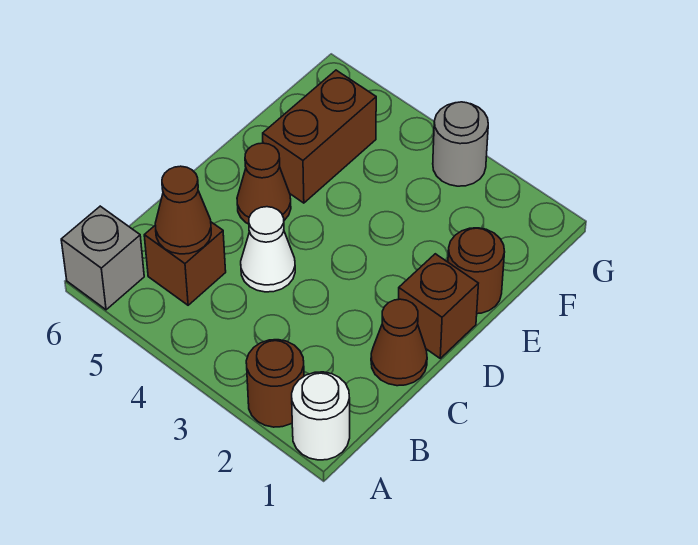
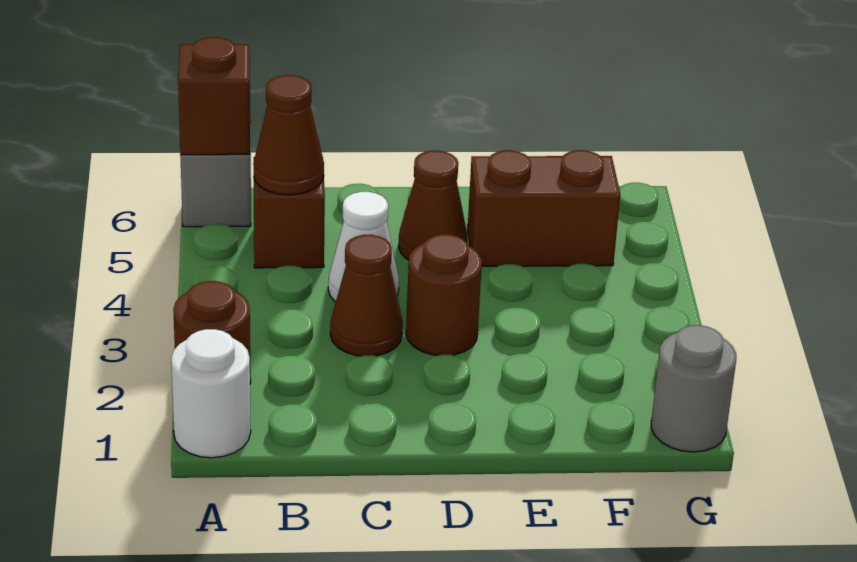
brown 1x1 cone [371,299,427,386] -> brown 1x1 cone moved to [330,235,403,356]
brown 1x1 brick [398,254,478,358] -> brown 1x1 brick moved to [178,37,250,155]
brown 1x1 round brick [448,228,505,314] -> brown 1x1 round brick moved to [406,234,482,355]
grey 1x1 round brick [433,102,488,186] -> grey 1x1 round brick moved to [651,325,736,452]

